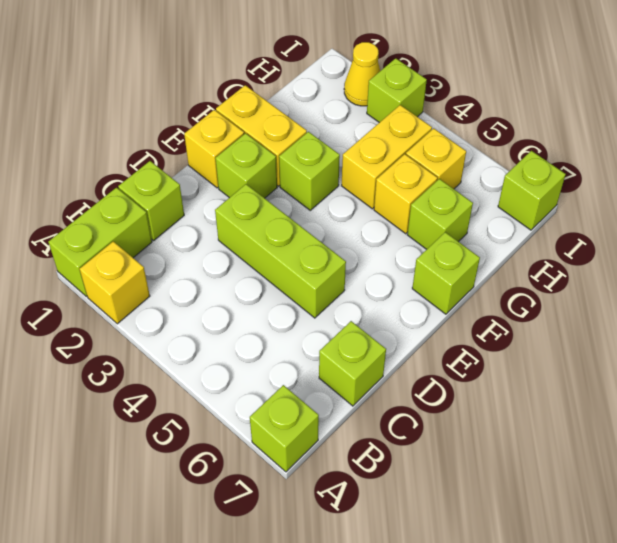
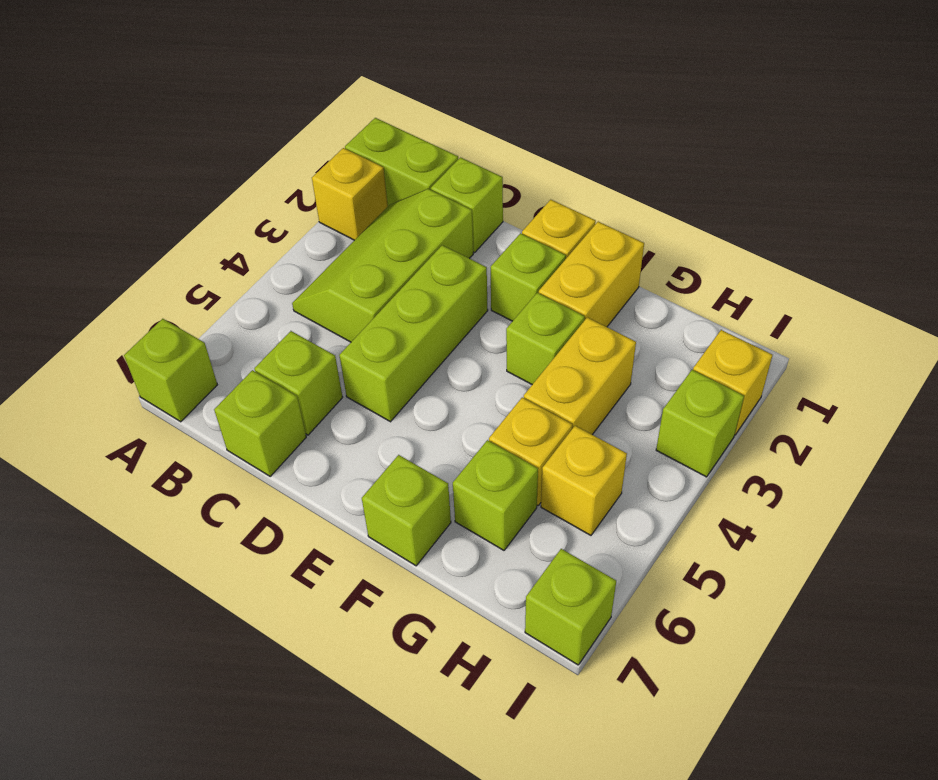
none -> lime 2x3 slope [292,189,473,342]
none -> lime 1x1 brick [254,331,343,435]
yellow 1x2 brick [342,105,432,209] -> yellow 1x2 brick turned to [524,317,636,435]
yellow 1x1 cone [344,42,380,106] -> yellow 1x1 brick [693,330,772,435]

